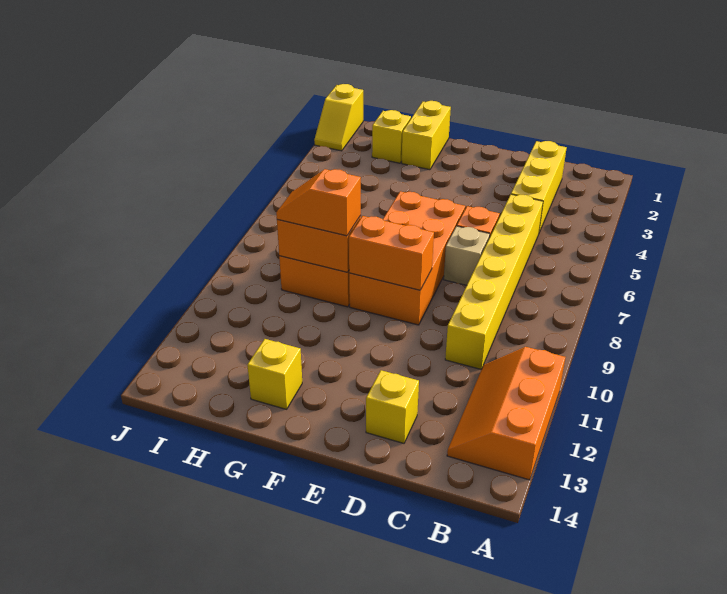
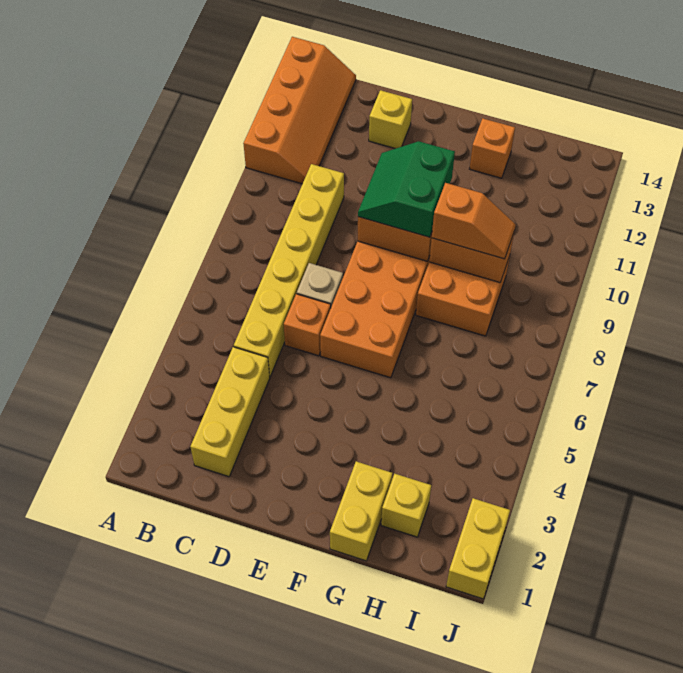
orange 2x3 slope [447,347,565,480] -> orange 2x4 slope [243,37,356,184]
none -> green 2x2 slope [358,141,455,237]
yellow 1x1 brick [247,339,302,409] -> orange 1x1 brick [470,118,515,178]
yellow 1x2 slope [314,84,363,151] -> yellow 1x2 brick [446,498,510,599]

